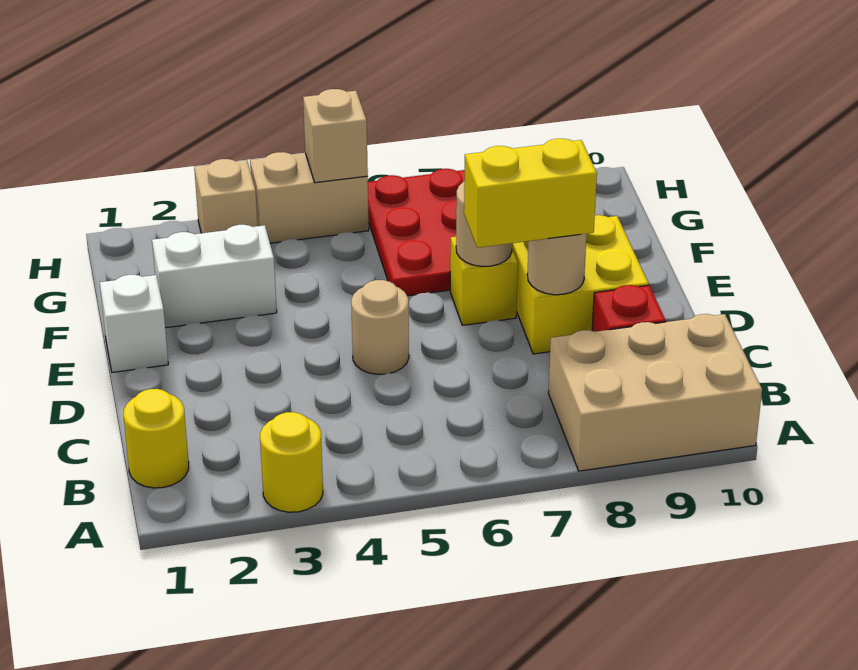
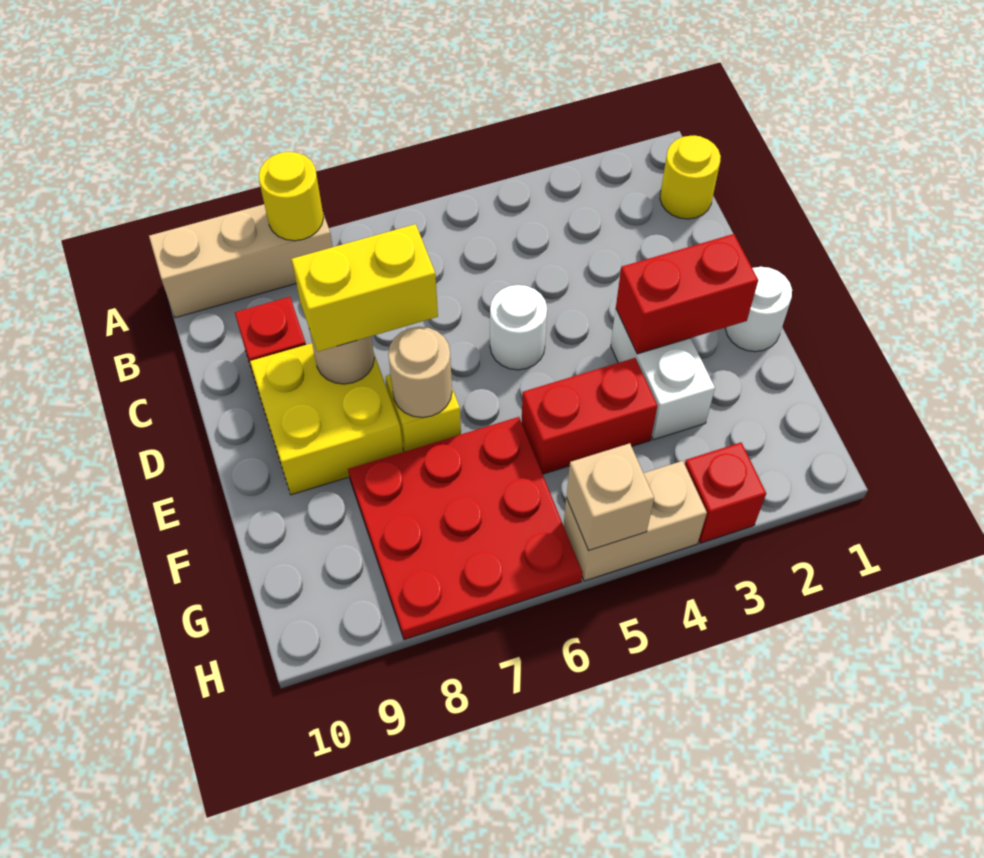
yellow 1x1 round brick [260,412,323,512] -> yellow 1x1 round brick moved to [259,152,324,241]
tan 2x3 brick [548,314,762,471] -> tan 1x3 brick [149,204,333,318]
tan 1x1 round brick [351,280,409,374] -> white 1x1 round brick [490,285,547,370]
white 1x1 brick [100,275,168,372] -> white 1x1 round brick [725,267,792,352]
none -> red 1x2 brick [616,234,758,354]
white 1x2 brick [152,225,277,328] -> white 1x2 brick turned to [611,309,715,440]
none -> red 1x2 brick [522,358,657,474]
tan 1x1 brick [194,159,258,233] -> red 1x1 brick [685,443,766,543]

